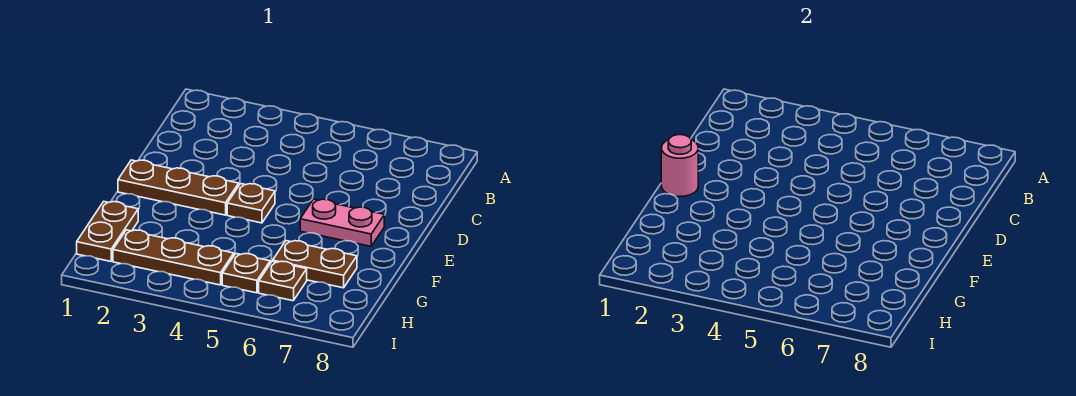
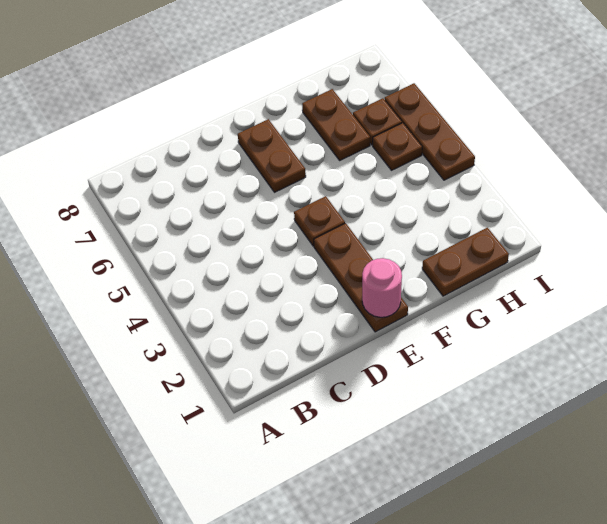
pink 1x2 plate [300,199,384,246] -> brown 1x2 plate [238,119,306,192]
brown 1x3 plate [113,230,234,285] -> brown 1x3 plate moved to [385,83,475,180]

